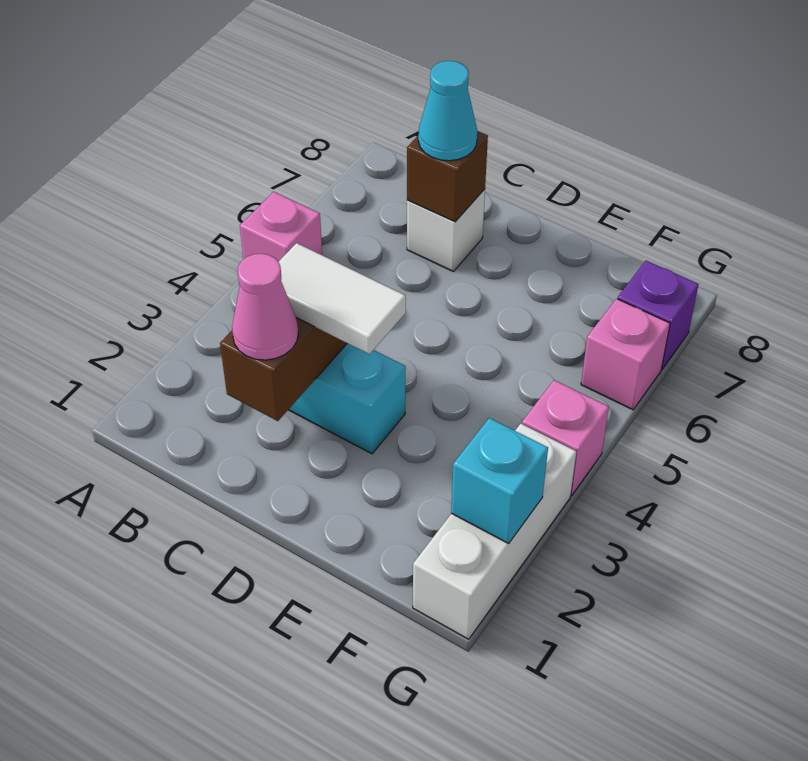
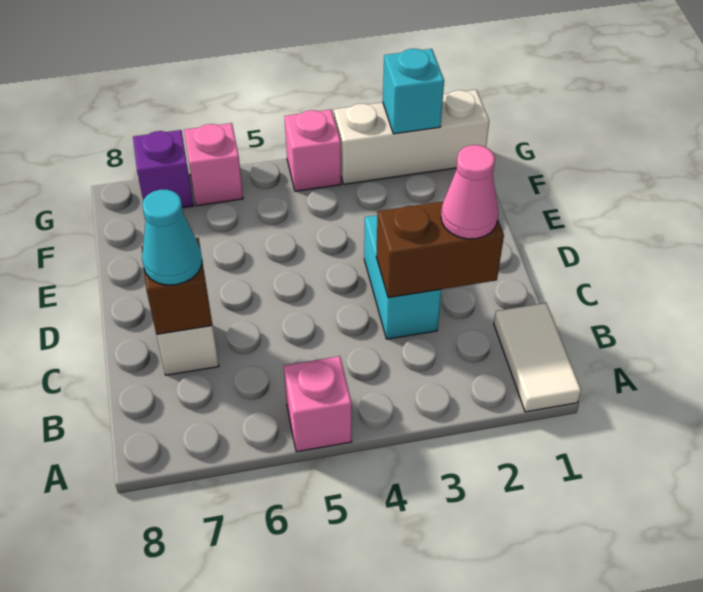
white 1x2 tile [279,243,406,354] -> white 1x2 tile moved to [494,303,581,412]

